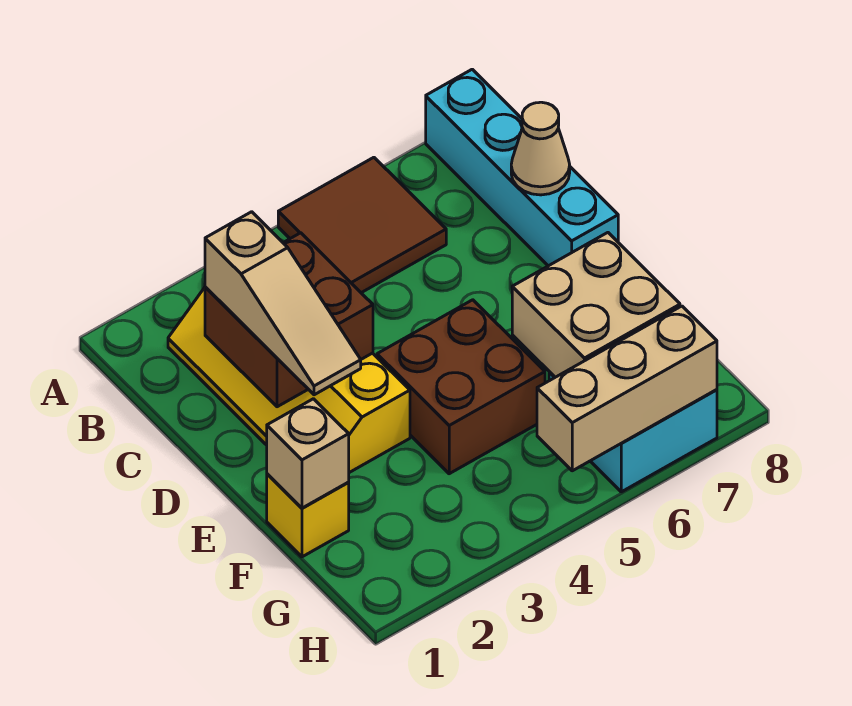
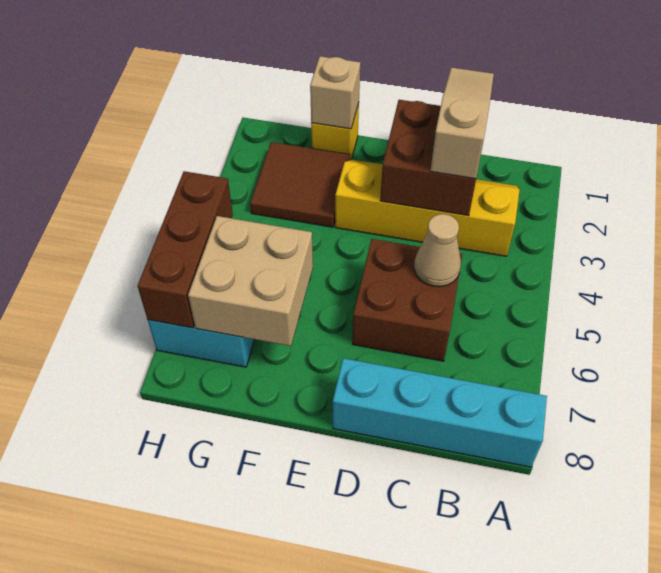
brown 2x2 tile [278,157,446,293] -> brown 2x2 tile moved to [250,142,350,227]
tan 1x3 slope [205,212,361,395] -> tan 1x3 slope turned to [430,67,494,179]
tan 1x1 cone [511,102,570,195] -> tan 1x1 cone moved to [414,214,461,287]
brown 2x2 brick [377,300,545,474] -> brown 2x2 brick moved to [352,239,463,361]
tan 1x3 brick [537,306,717,471] -> brown 1x3 brick [137,171,233,328]

